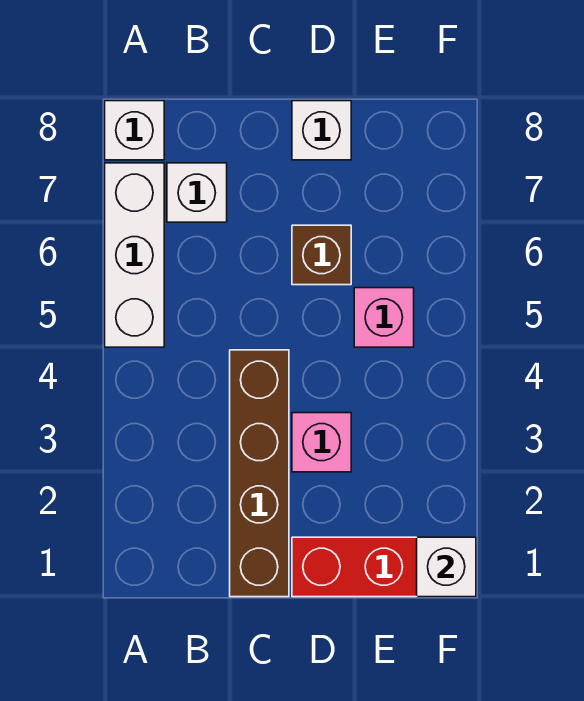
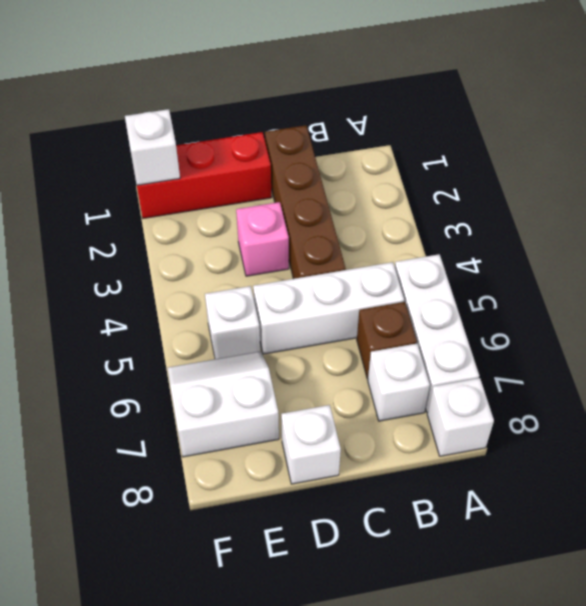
none -> white 1x3 brick [253,262,404,354]
brown 1x1 brick [292,225,351,285] -> brown 1x1 brick moved to [357,302,417,379]
pink 1x1 brick [354,288,414,347] -> white 1x1 brick [205,286,260,359]
none -> white 2x2 slope [168,351,279,457]

